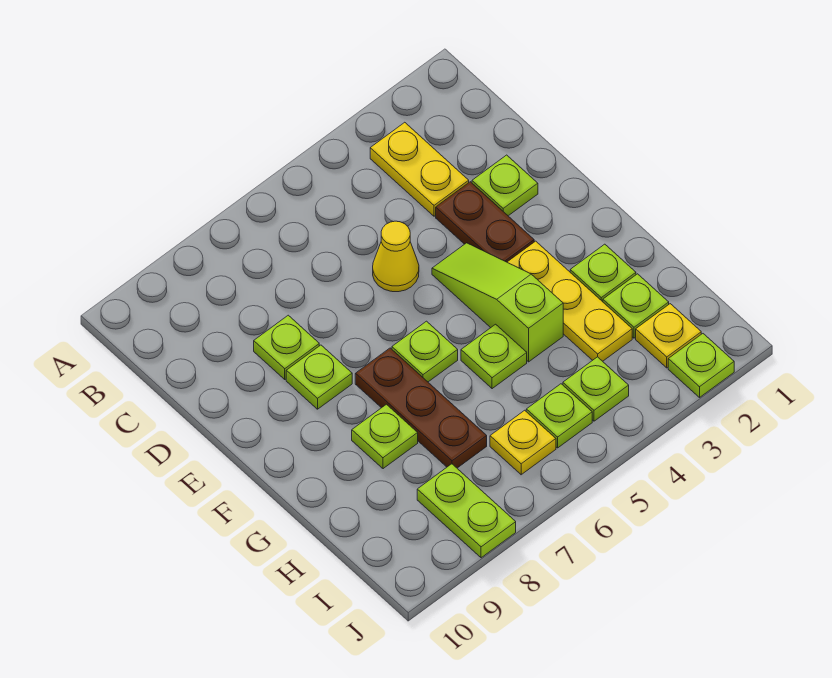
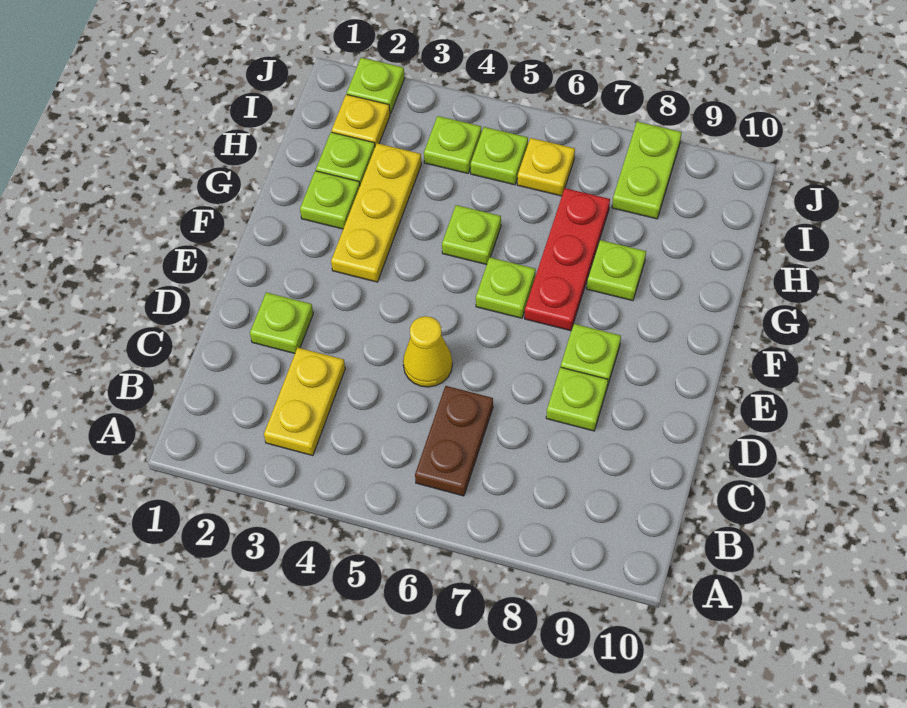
brown 1x2 plate [436,182,534,262] -> brown 1x2 plate moved to [415,386,493,496]
lime 1x3 slope [432,243,563,362] -> none
brown 1x3 plate [355,348,487,468] -> red 1x3 plate [525,188,610,331]

